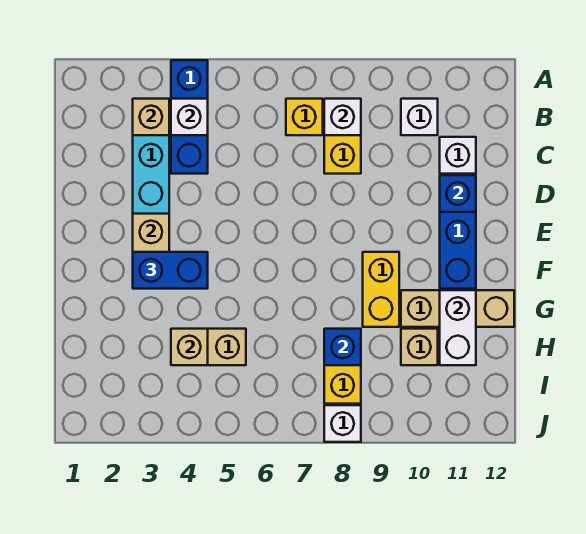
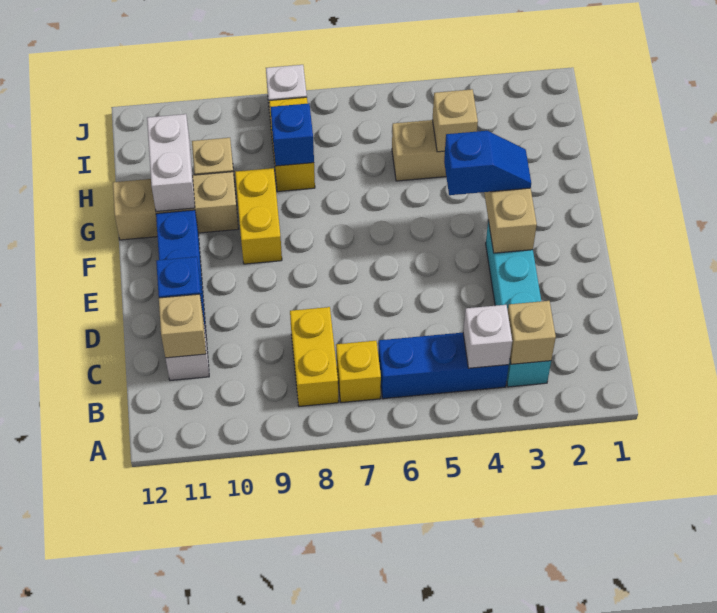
blue 1x3 brick [171,60,208,174] -> blue 1x3 brick turned to [378,333,509,399]
white 1x1 brick [324,99,361,135] -> none
white 1x1 brick [401,99,438,135] -> none
none -> tan 1x1 brick [159,294,206,358]
blue 1x2 brick [133,252,208,289] -> blue 1x2 slope [444,131,531,195]

